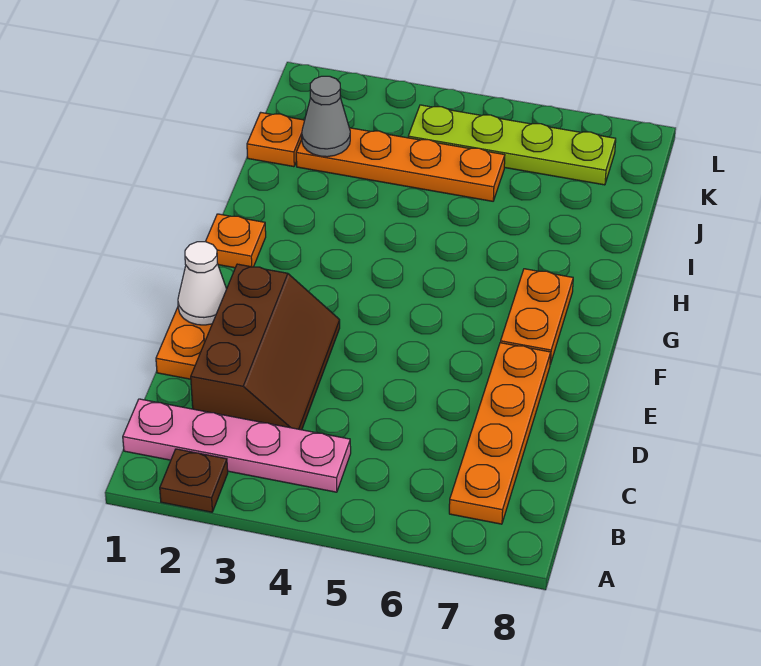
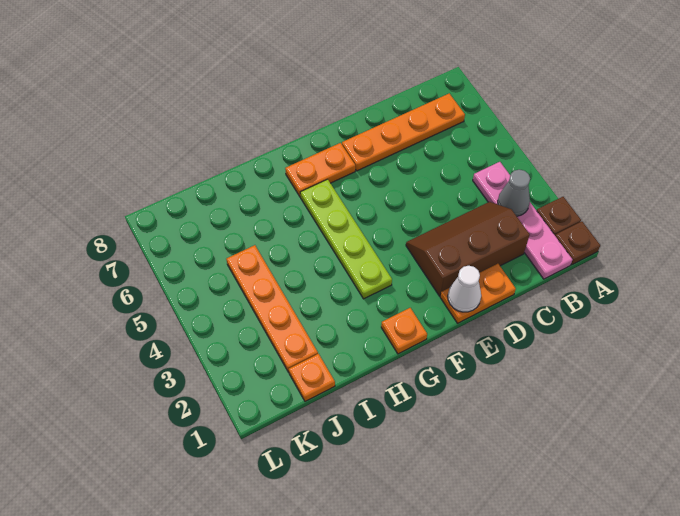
none -> brown 1x1 plate [555,221,600,265]
grey 1x1 cone [302,76,350,157] -> grey 1x1 cone moved to [498,170,530,216]
lime 1x4 plate [408,105,616,185] -> lime 1x4 plate moved to [300,179,392,299]

